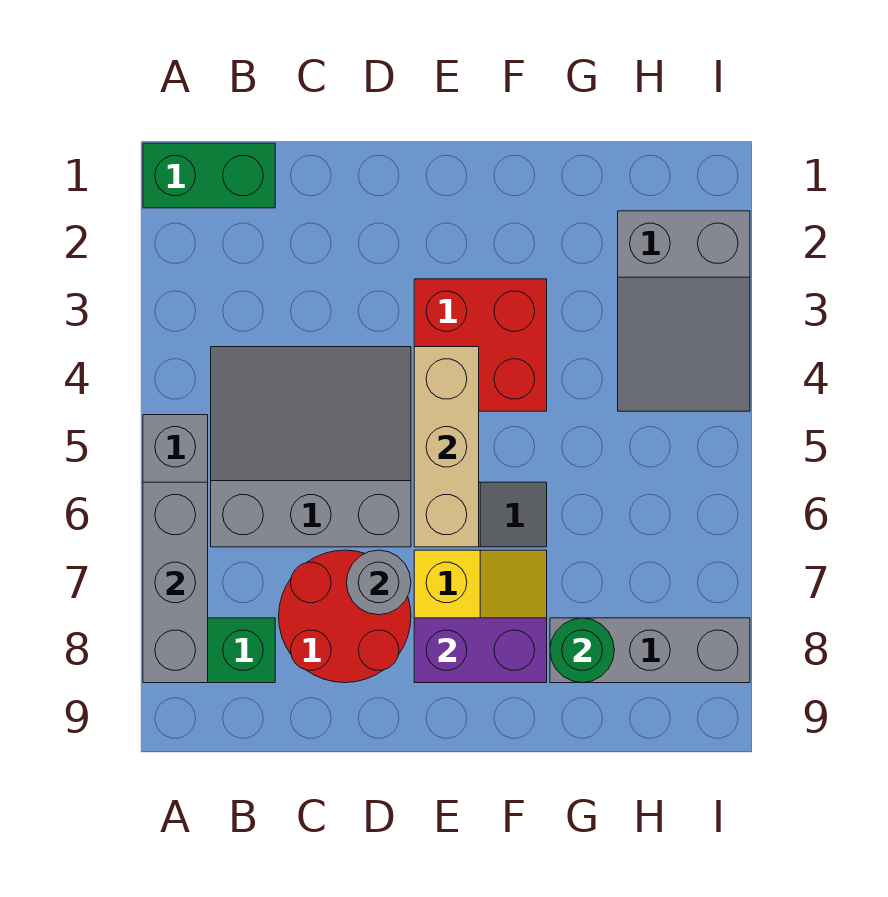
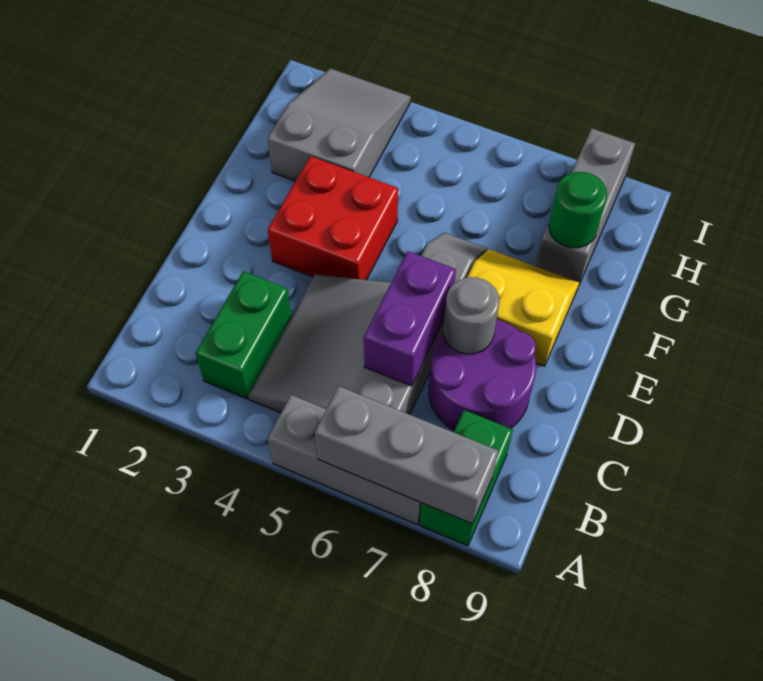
green 1x2 brick [143,143,275,208] -> green 1x2 brick moved to [195,271,291,399]
red 2x2 round brick [279,550,411,683] -> purple 2x2 round brick [429,320,536,431]
tan 1x3 brick [414,347,479,547] -> none
purple 1x2 brick [414,618,547,683] -> purple 1x2 brick moved to [364,251,456,386]
grey 2x3 slope [618,211,750,411] -> grey 2x3 slope turned to [268,68,411,181]

